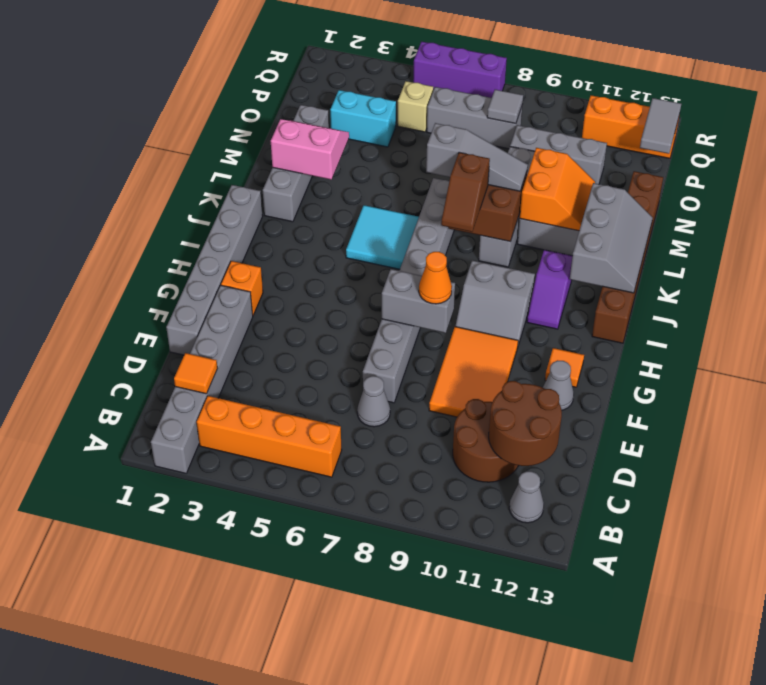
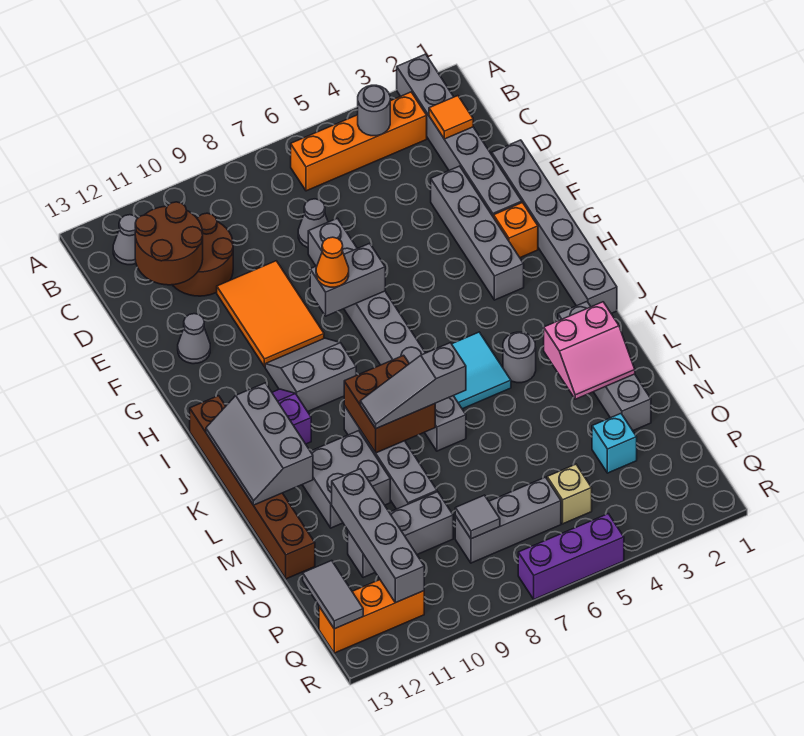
none -> grey 1x1 round brick [358,85,390,136]
none -> grey 1x4 brick [431,166,524,300]
orange 1x1 tile [545,348,584,387] -> none
brown 1x2 slope [441,152,490,232] -> none
none -> grey 1x1 round brick [503,332,536,383]
orange 2x2 slope [520,148,595,231] -> none
none -> grey 1x4 brick [332,469,424,603]
cyan 1x2 brick [330,90,396,147] -> cyan 1x1 brick [592,414,637,473]

